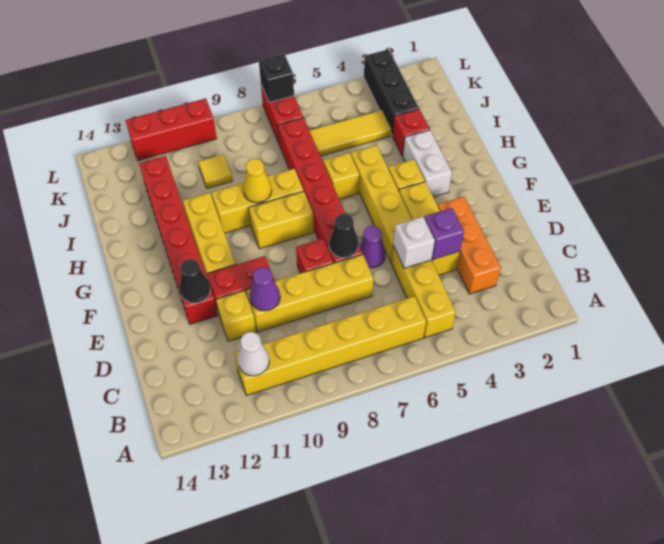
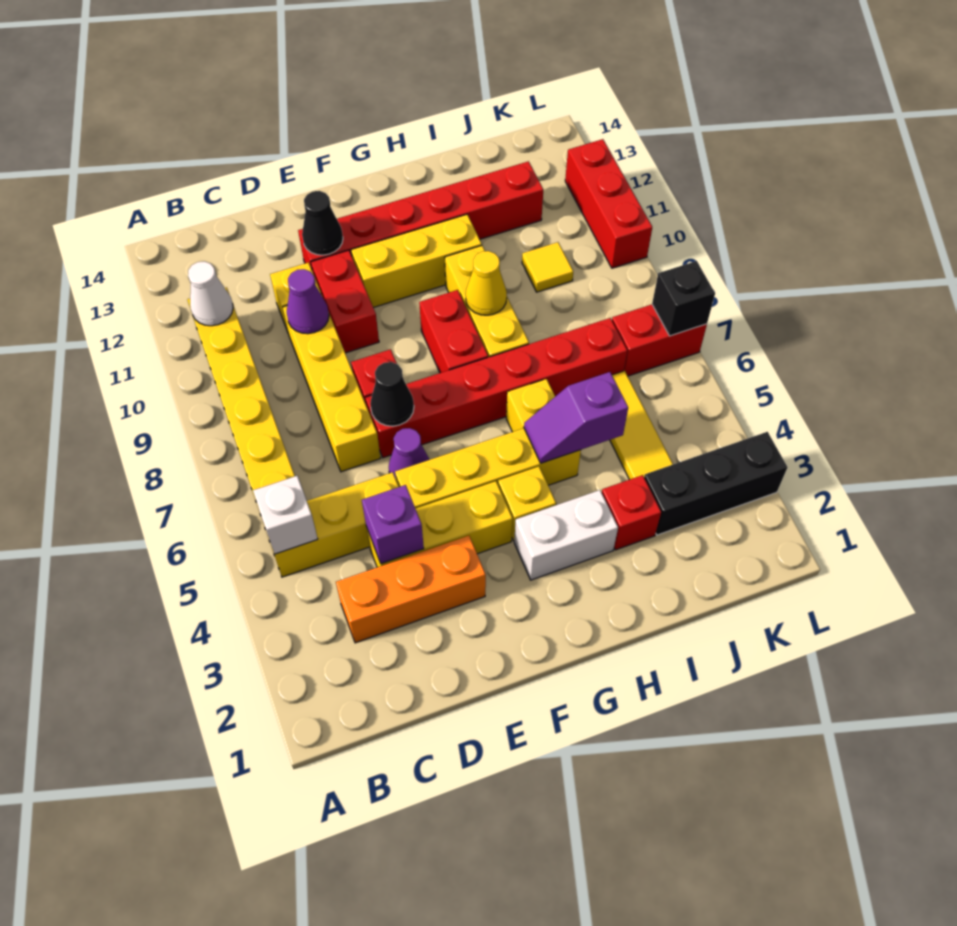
white 1x1 brick [393,217,435,268] -> white 1x1 brick moved to [253,476,318,554]
yellow 1x2 brick [249,191,314,249] -> red 1x2 brick [419,290,488,373]
none -> purple 1x2 slope [524,372,628,463]

